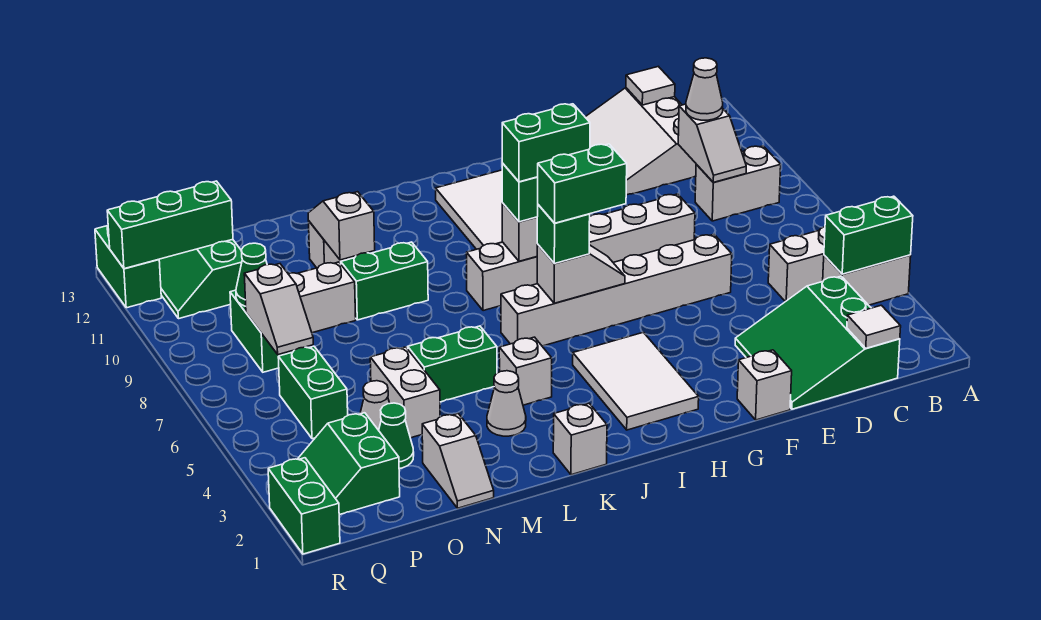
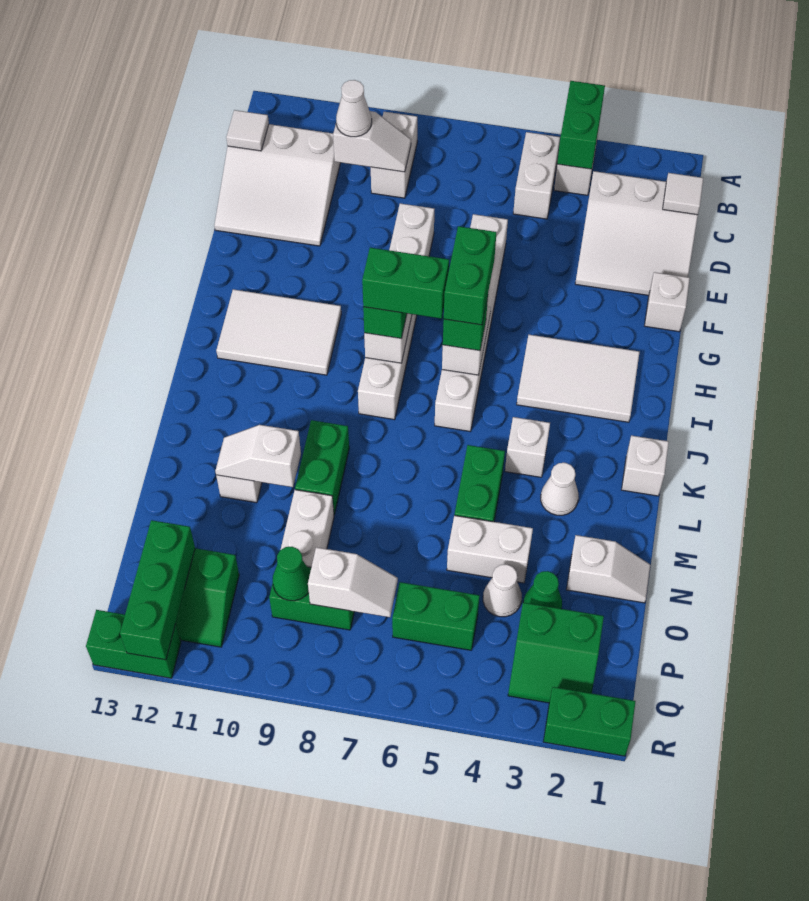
green 3x3 slope [735,276,900,409] -> white 3x3 slope [575,171,698,295]
green 1x2 brick [502,104,590,182] -> green 1x2 brick turned to [362,248,449,319]

